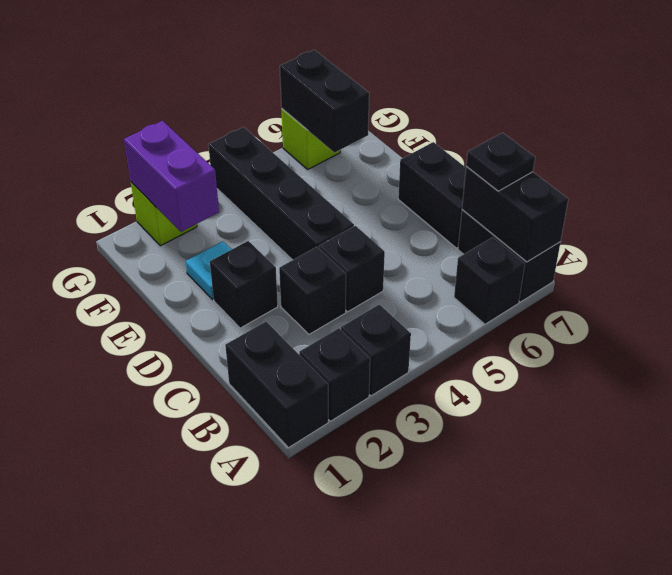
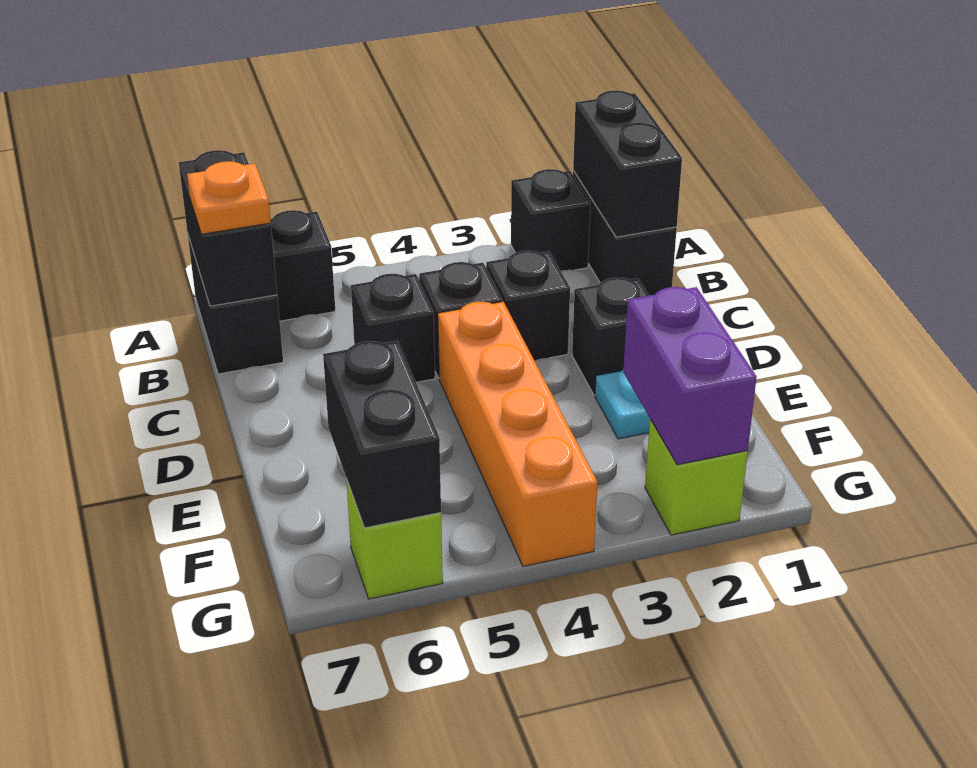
black 1x1 brick [341,304,411,396] -> black 1x1 brick moved to [351,274,435,382]
black 1x1 plate [466,133,535,191] -> orange 1x1 plate [187,161,271,234]
black 1x2 brick [398,142,466,248] -> black 1x2 brick moved to [573,90,682,237]
black 1x4 brick [208,127,354,260] -> orange 1x4 brick [438,302,598,566]

